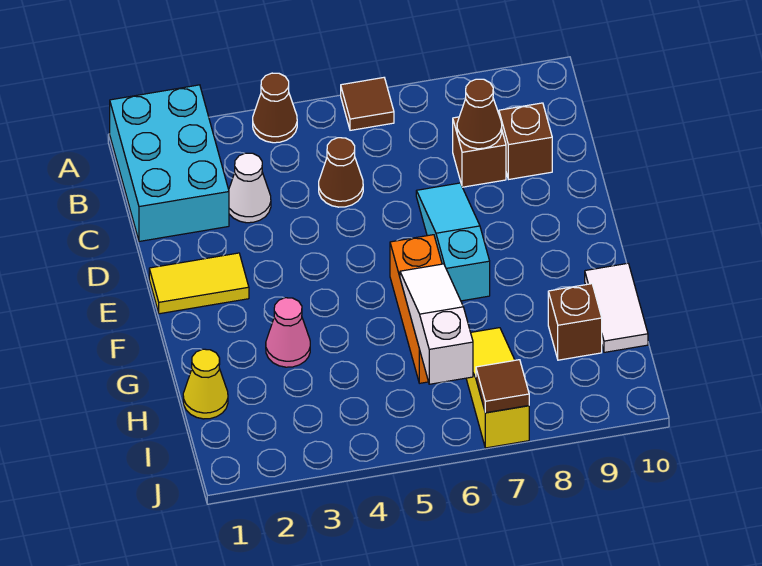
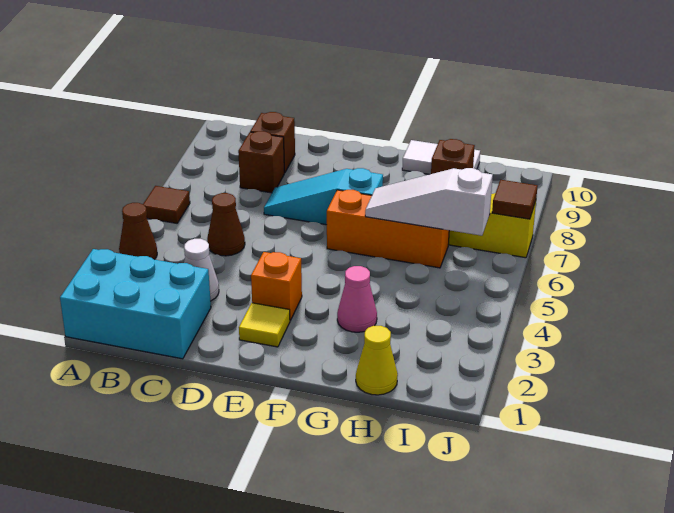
brown 1x1 cone [457,79,502,149] -> none
yellow 1x2 tile [149,253,249,314] -> yellow 1x1 tile [239,303,290,347]
none -> orange 1x1 brick [251,252,302,320]

